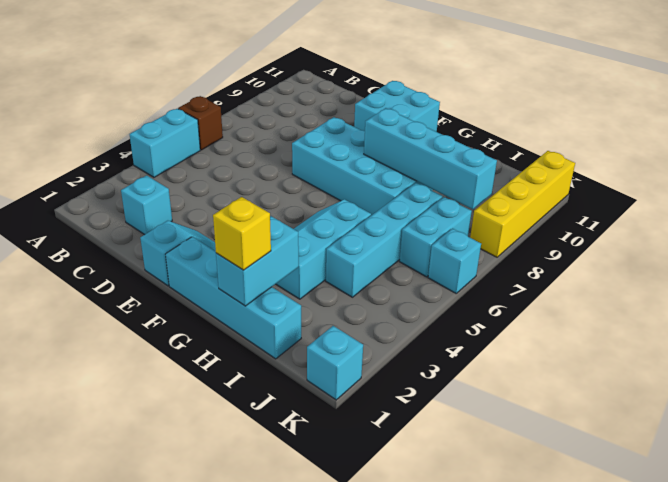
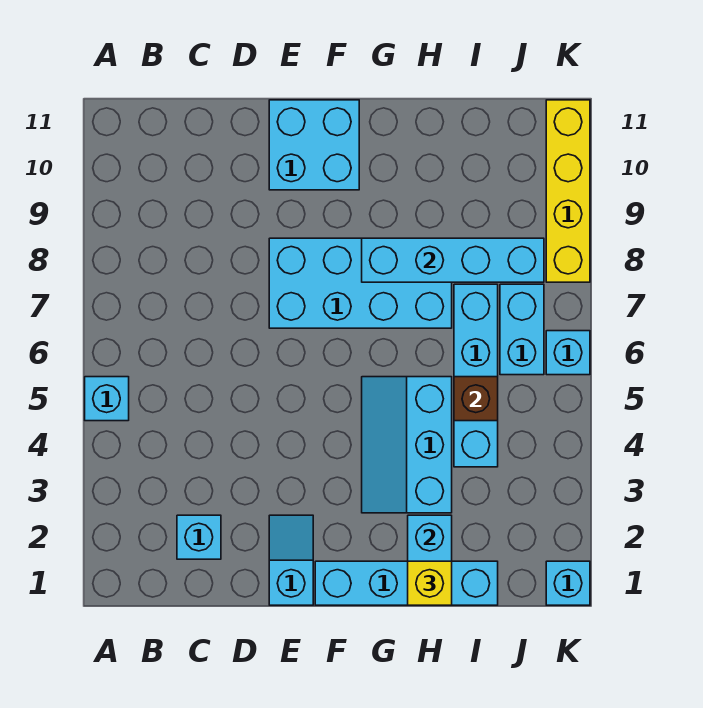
cyan 1x2 brick [130,109,200,177] -> cyan 1x1 brick [85,377,129,421]
brown 1x1 brick [178,96,223,150] -> brown 1x1 brick moved to [454,377,498,421]

